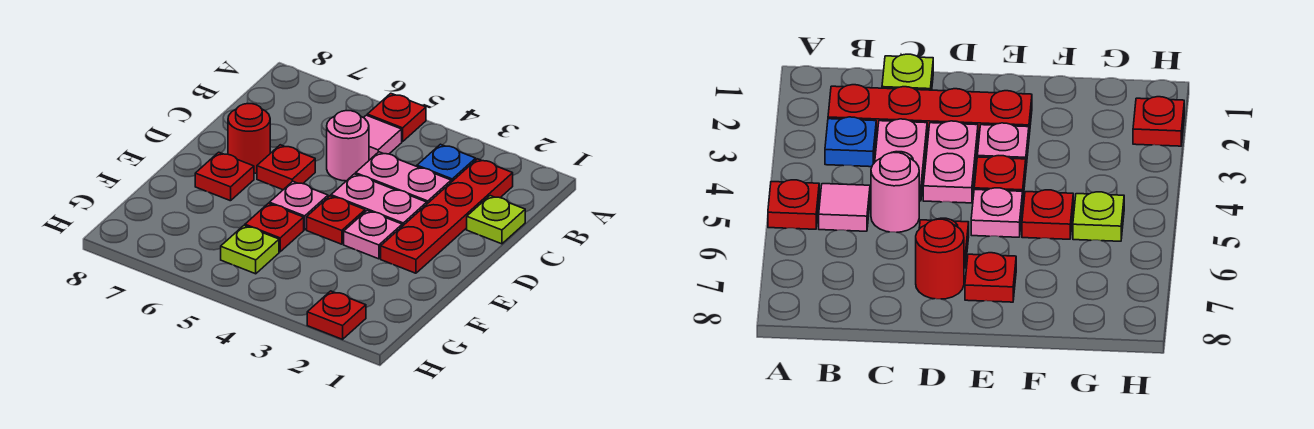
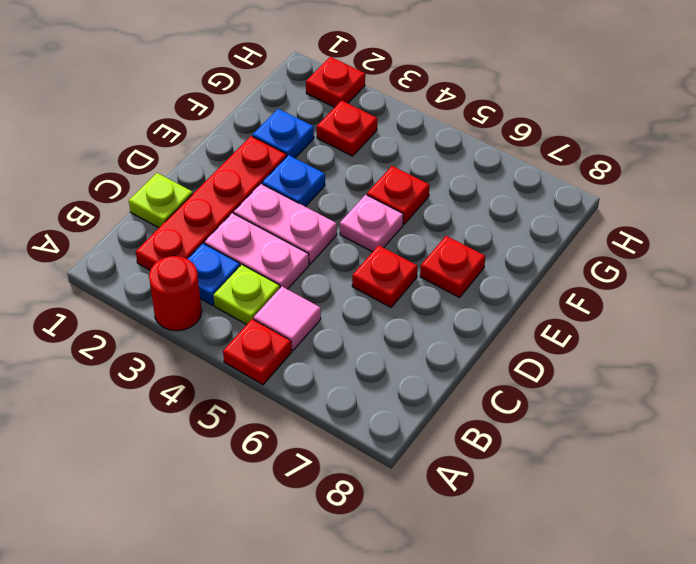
pink 1x1 round brick [327,111,369,181] -> none
red 1x1 round brick [228,104,270,173] -> red 1x1 round brick moved to [149,256,202,331]
pink 1x1 plate [344,211,402,259] -> blue 1x1 plate [262,155,325,207]
red 1x1 plate [307,196,365,244] -> red 1x1 plate moved to [317,100,377,156]
none -> blue 1x1 plate [252,109,314,158]
lime 1x1 plate [221,226,279,274] -> lime 1x1 plate moved to [213,265,280,325]

